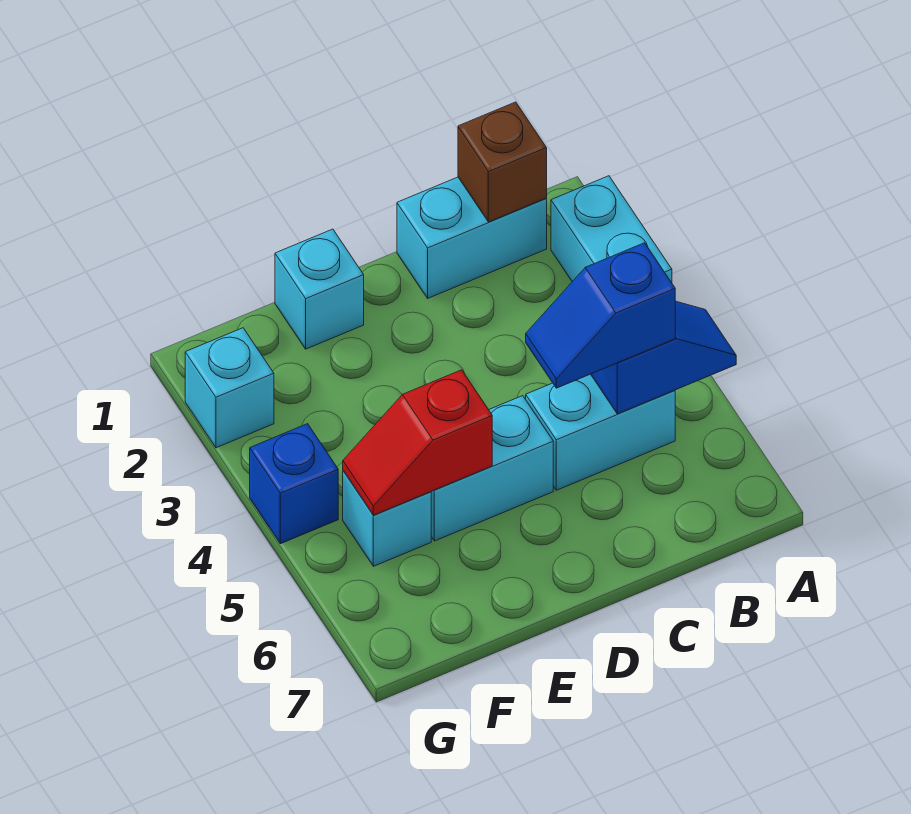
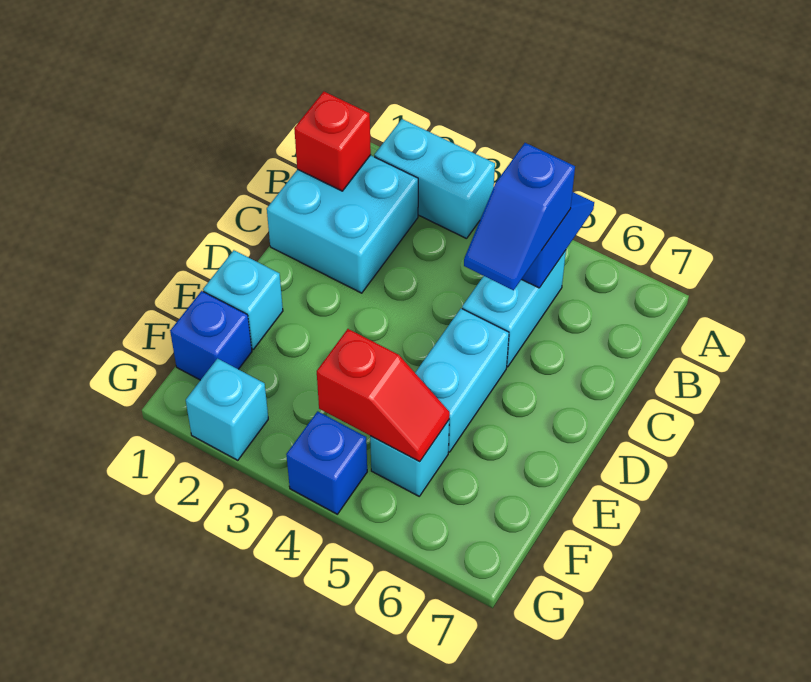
cyan 1x2 brick [397,177,547,298] -> cyan 2x2 brick [267,155,418,293]
brown 1x1 brick [458,102,547,222] -> red 1x1 brick [294,92,371,191]
red 1x2 slope [343,370,492,515] -> red 1x2 slope turned to [317,329,450,462]
none -> blue 1x1 brick [170,291,252,380]

